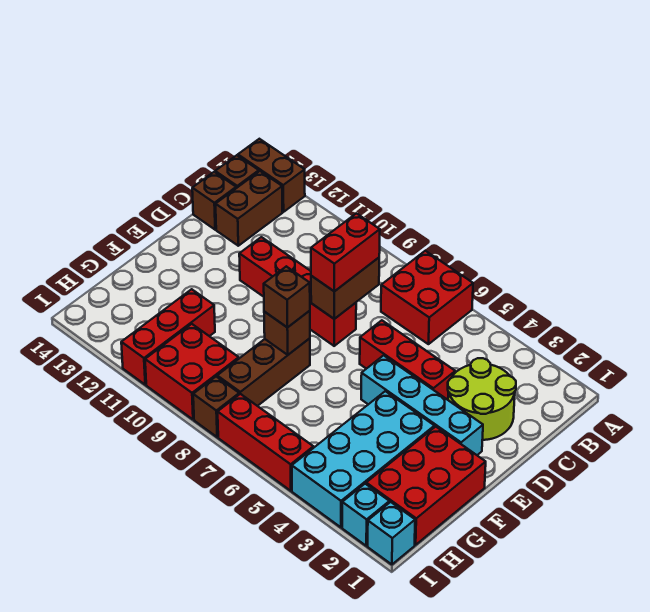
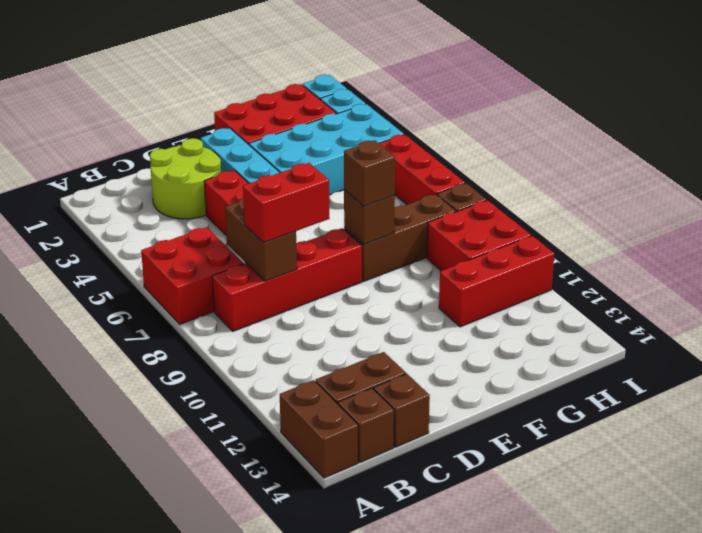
brown 1x2 brick [311,258,379,319] -> brown 1x2 brick turned to [225,198,297,281]
red 1x4 brick [239,237,356,346] -> red 1x4 brick turned to [212,228,362,331]

